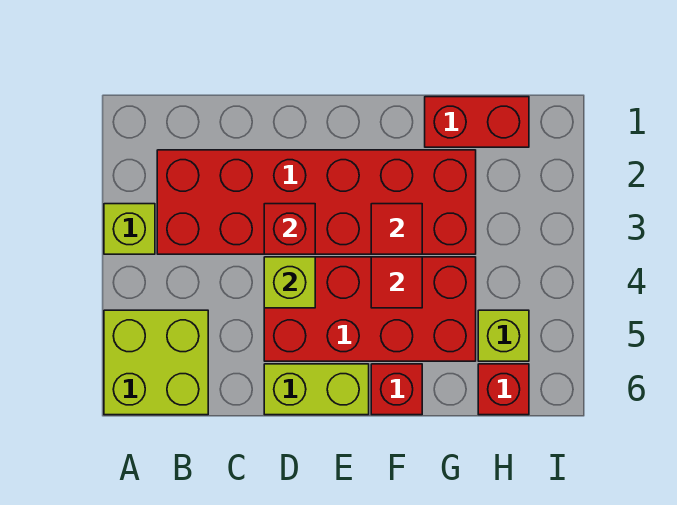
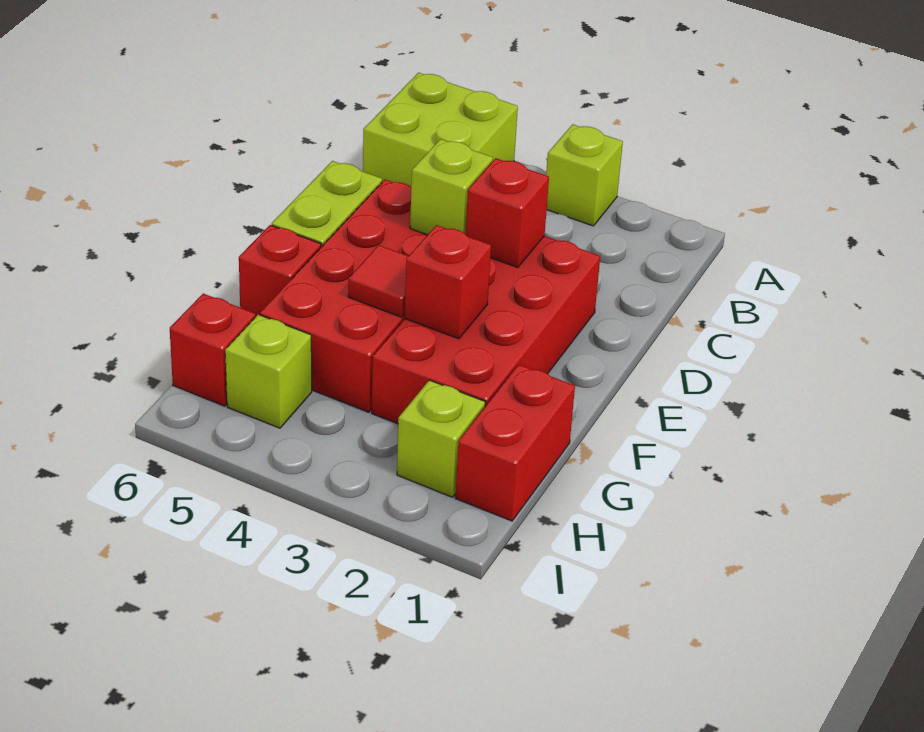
red 2x6 brick [157,150,476,254] -> red 2x4 brick [372,236,600,424]
red 1x1 tile [371,204,422,254] -> red 1x1 brick [405,225,491,339]
none -> lime 1x1 brick [397,380,485,497]

